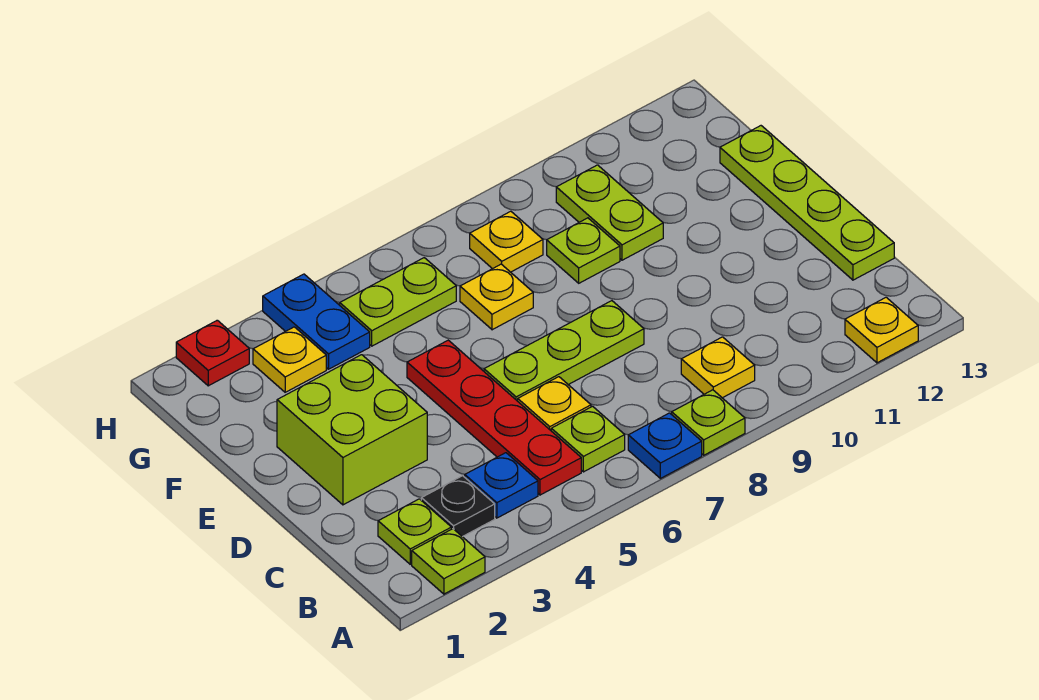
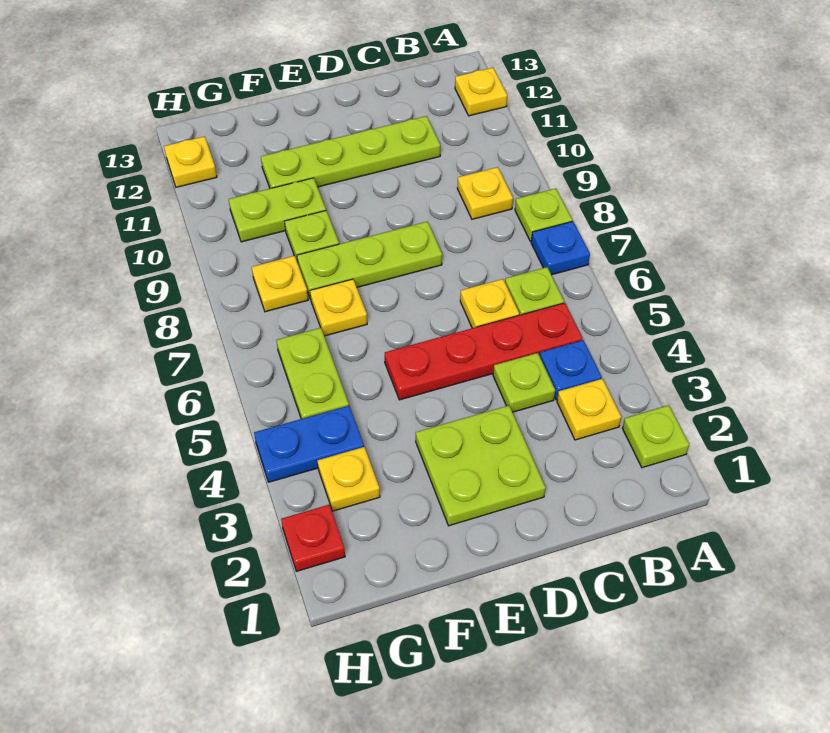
lime 1x1 plate [378,499,451,564] -> lime 1x1 plate moved to [493,353,555,412]
black 1x1 plate [421,476,495,537] -> yellow 1x1 plate [557,379,621,440]
lime 1x4 plate [720,126,894,280] -> lime 1x4 plate moved to [261,116,440,189]
lime 2x2 brick [277,355,427,505] -> lime 2x2 plate [416,406,546,526]
lime 1x3 plate [484,301,644,401] -> lime 1x3 plate turned to [297,221,442,299]
none -> yellow 1x1 plate [164,136,217,187]

